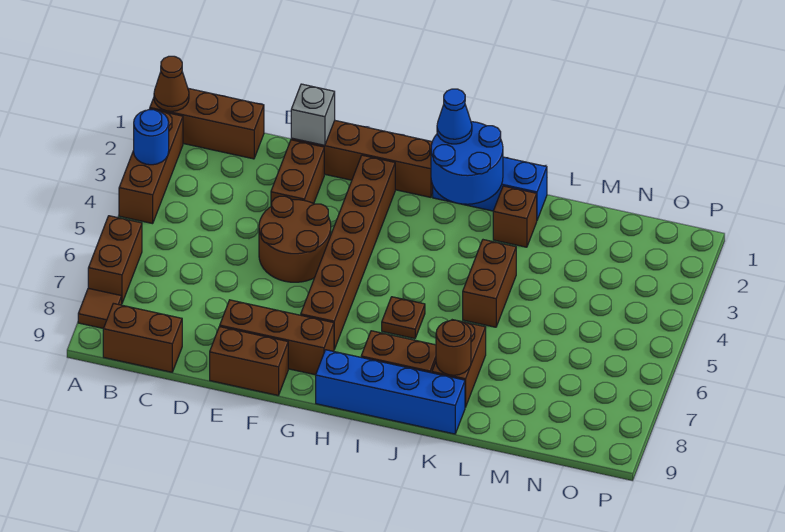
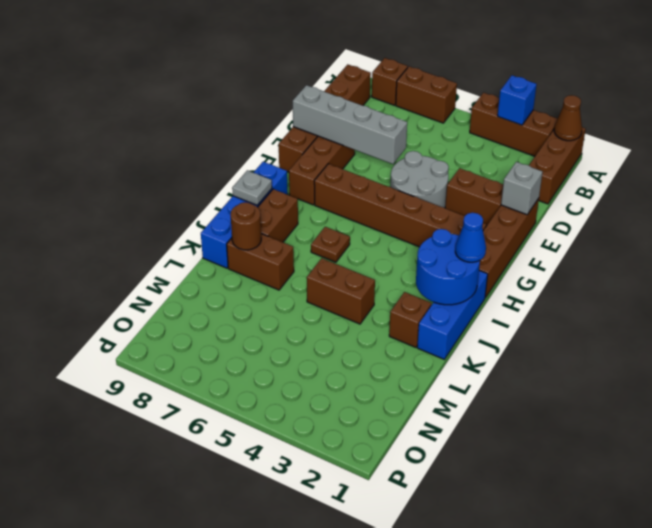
blue 1x1 round brick [134,110,169,165] -> blue 1x1 brick [498,75,537,125]
brown 1x1 tile [78,288,122,329] -> brown 1x1 brick [372,58,408,105]
brown 2x2 round brick [259,196,331,282] -> grey 2x2 round brick [390,151,449,208]
none -> grey 1x4 brick [293,85,407,164]
none -> grey 1x1 plate [232,170,272,205]

